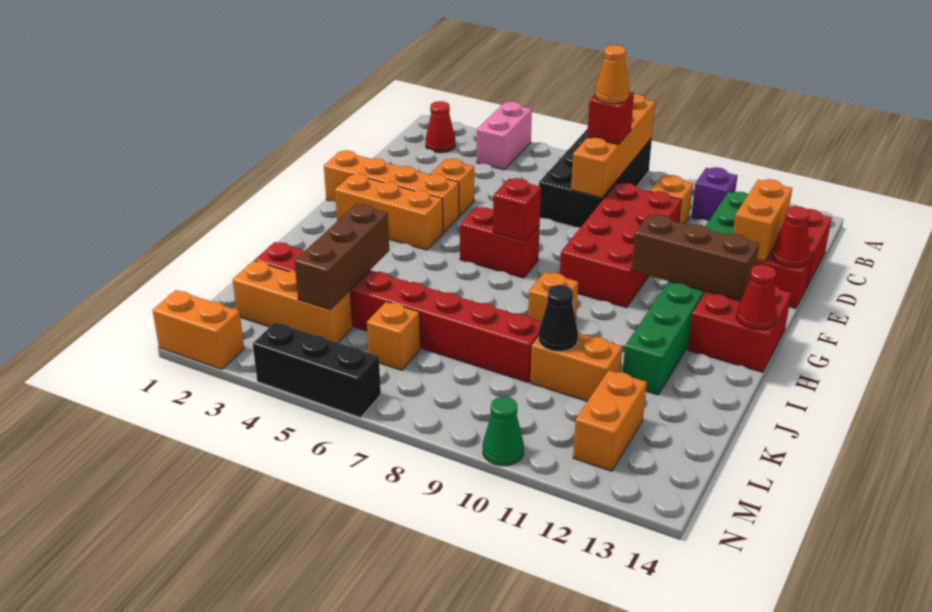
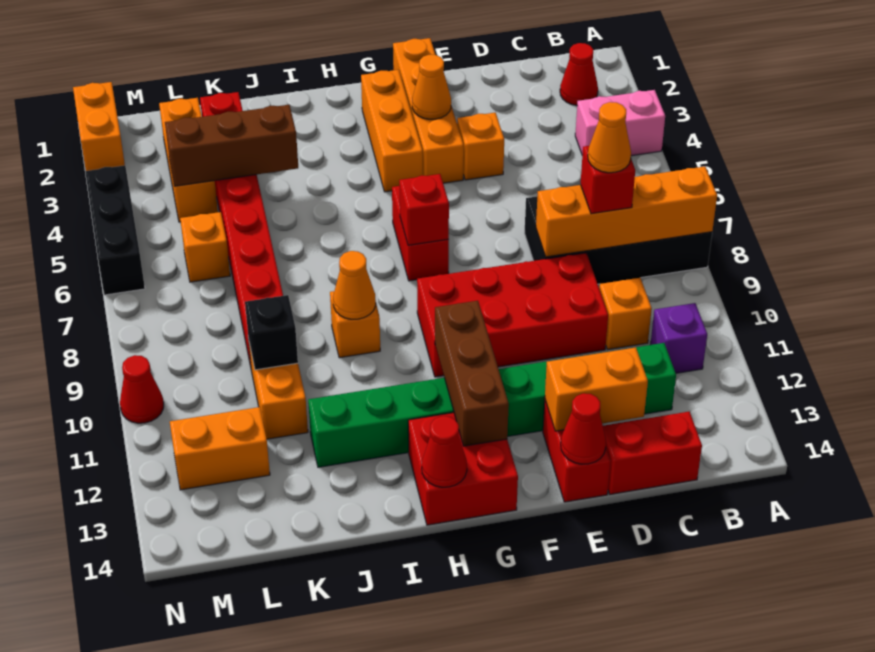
none -> orange 1x1 cone [412,55,451,119]
none -> orange 1x1 cone [333,251,376,319]
black 1x1 cone [538,285,578,351] -> black 1x1 brick [245,295,298,370]
green 1x1 cone [483,397,524,466] -> red 1x1 cone [120,355,164,423]

